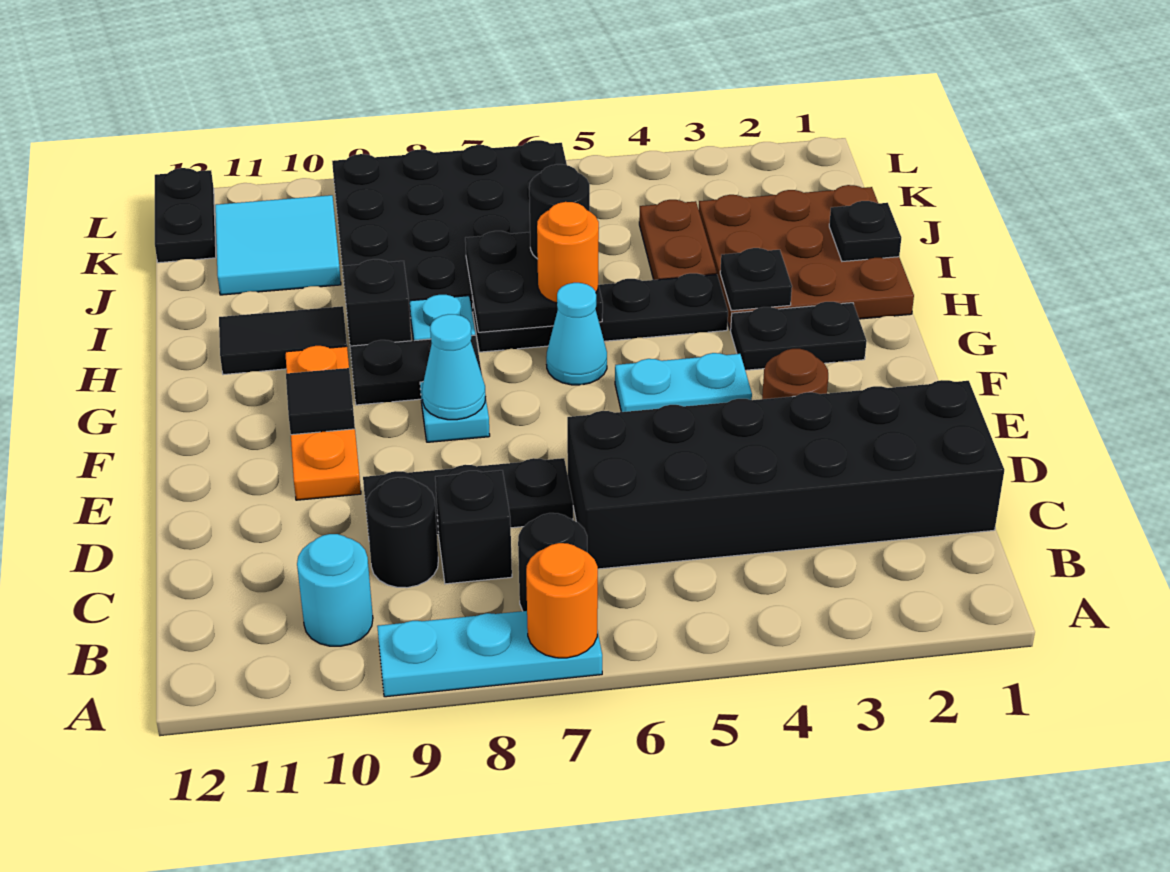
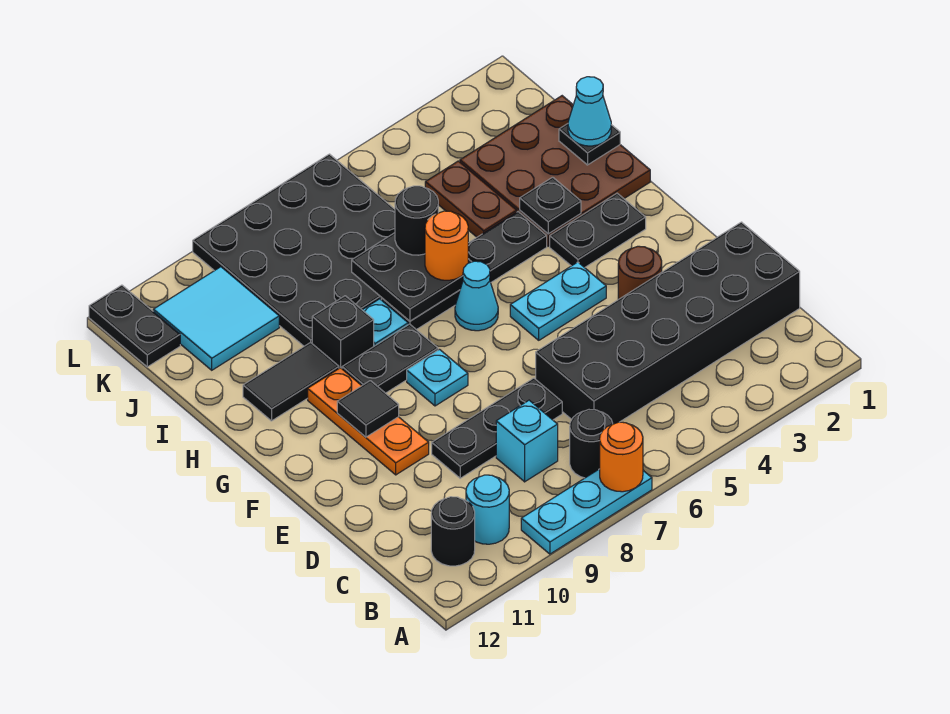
black 1x1 brick [435,470,512,584] -> cyan 1x1 brick [496,400,558,482]
black 1x1 round brick [366,477,438,588] -> black 1x1 round brick moved to [431,497,475,566]
cyan 1x1 cone [422,314,486,420] -> cyan 1x1 cone moved to [568,77,611,146]

